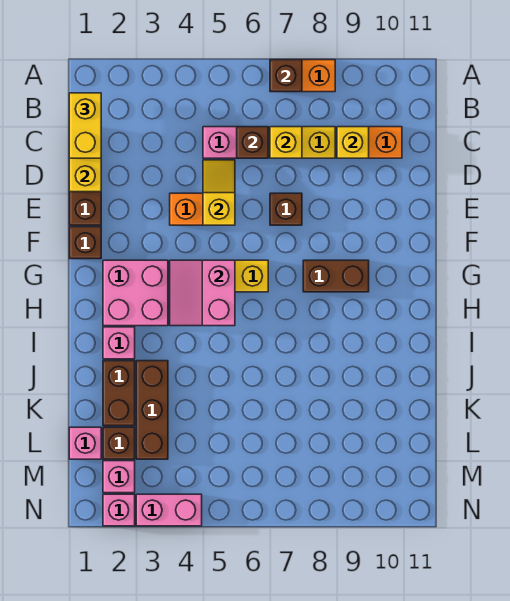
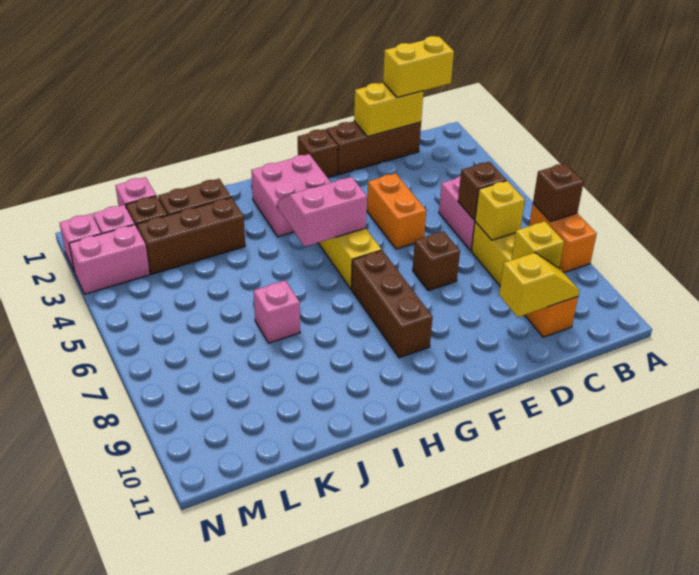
yellow 1x2 slope [203,160,235,225] -> yellow 1x2 slope moved to [499,253,579,317]
brown 1x2 brick [303,260,369,292] -> brown 1x3 brick [351,250,433,358]
pink 1x1 brick [103,327,135,359] -> pink 1x1 brick moved to [254,280,300,343]
pink 1x2 brick [136,494,202,526] -> pink 1x2 brick turned to [69,225,150,294]

